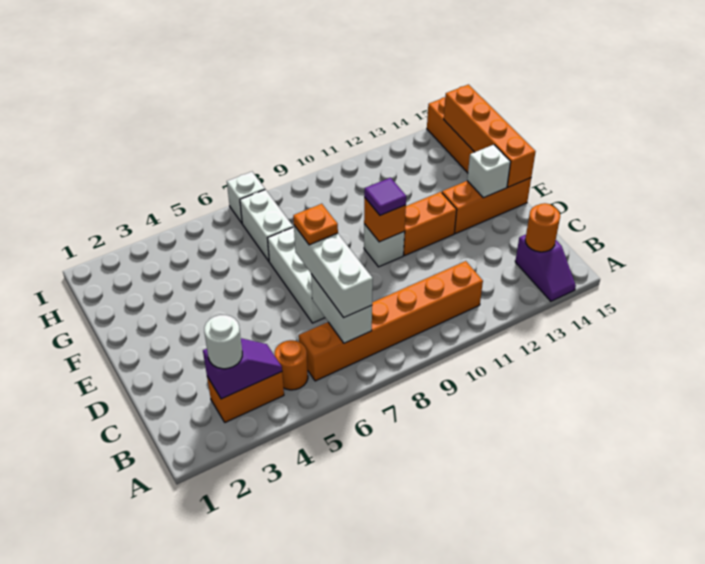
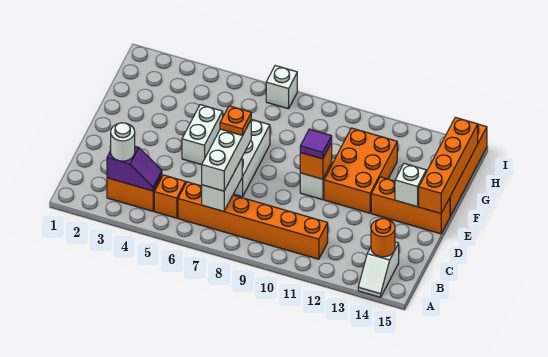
purple 1x2 slope [515,235,576,301] -> white 1x2 slope [358,242,399,297]
orange 1x1 round brick [275,340,308,390] -> orange 1x1 brick [154,175,186,218]
orange 1x2 brick [403,192,457,255] -> orange 2x3 brick [324,128,397,213]
white 1x2 brick [240,190,293,261] -> white 1x2 brick moved to [182,105,223,165]

